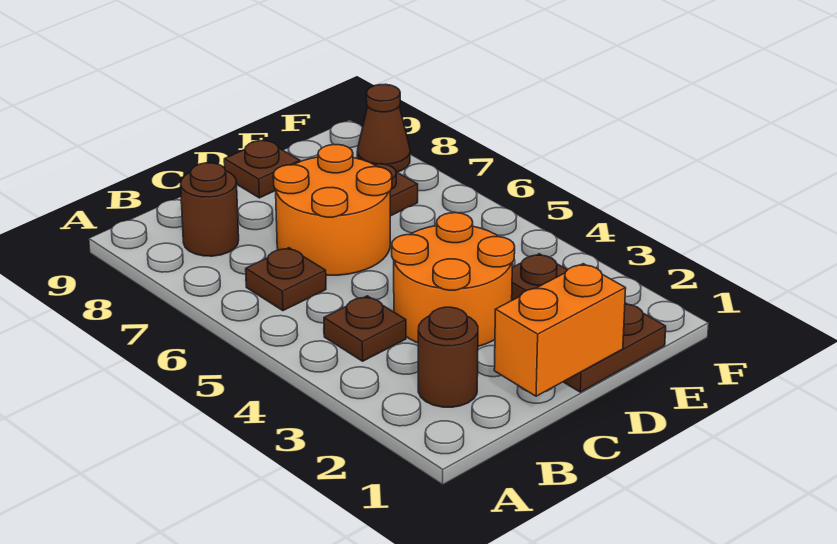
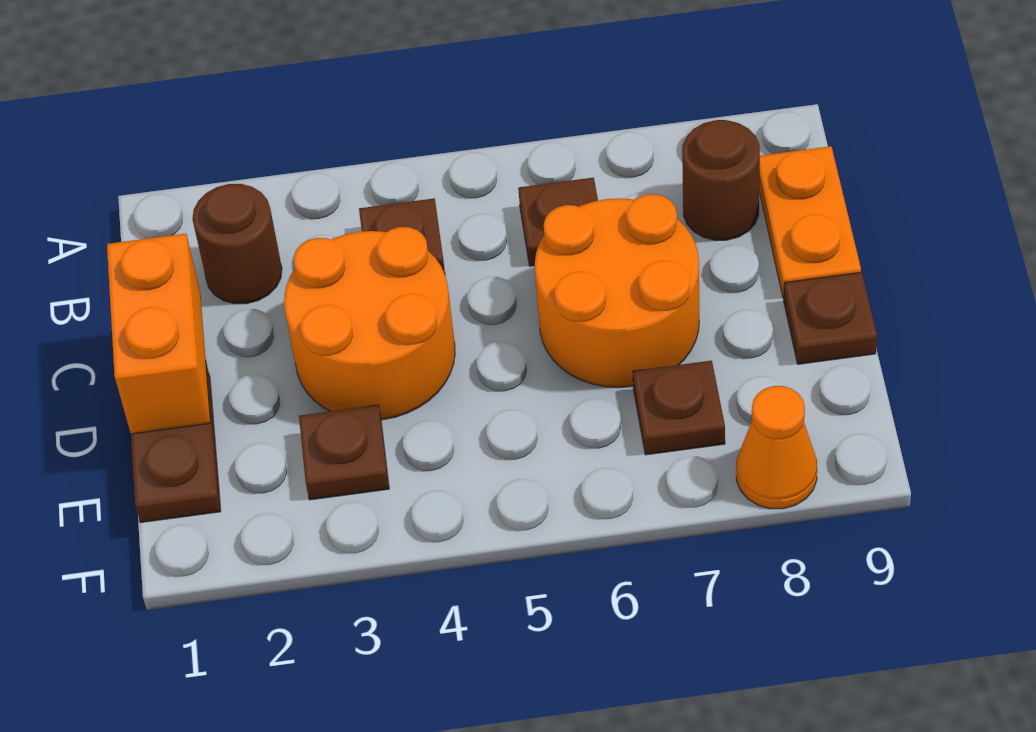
none -> orange 1x2 plate [759,146,861,298]
brown 1x1 cone [357,84,410,172] -> orange 1x1 cone [736,386,817,509]

